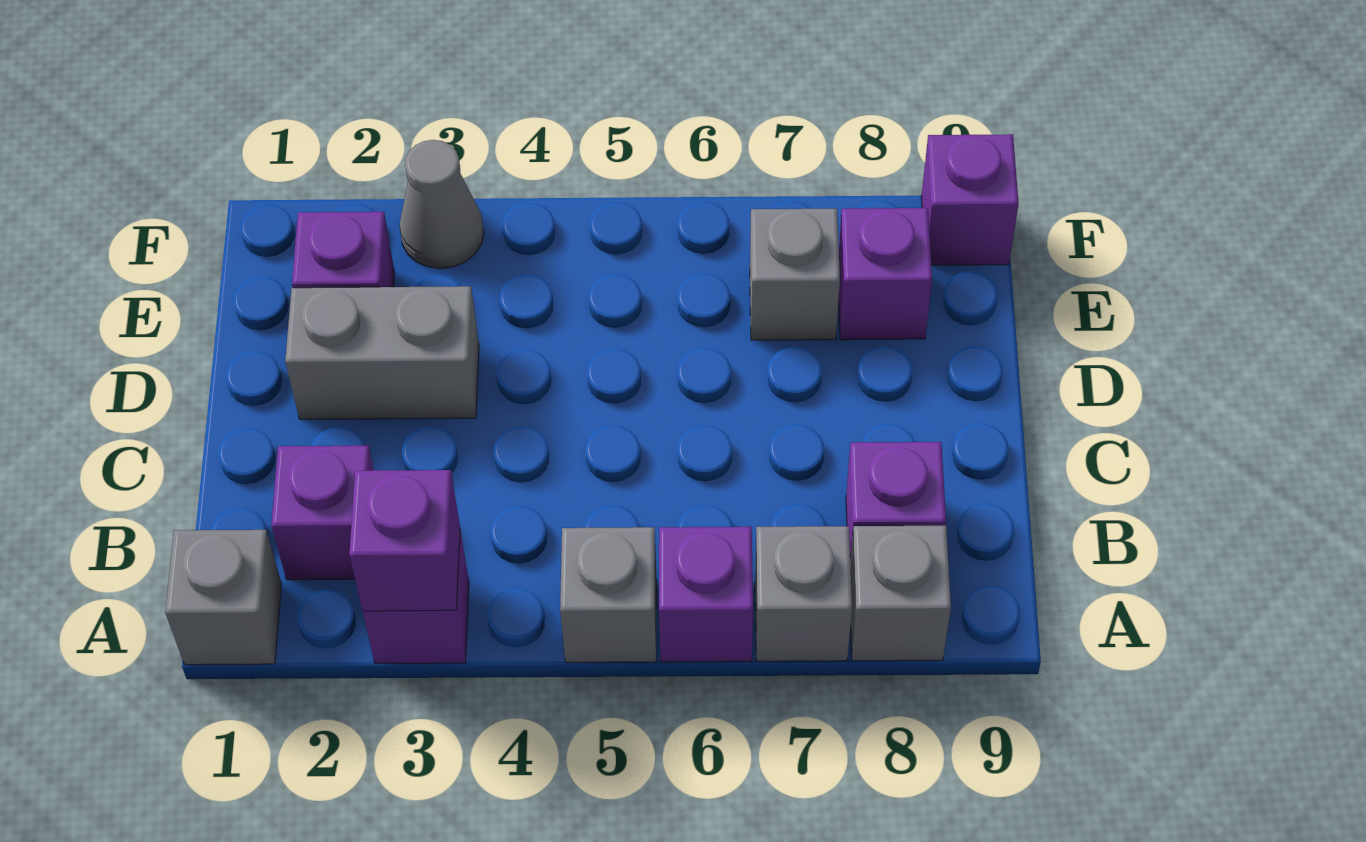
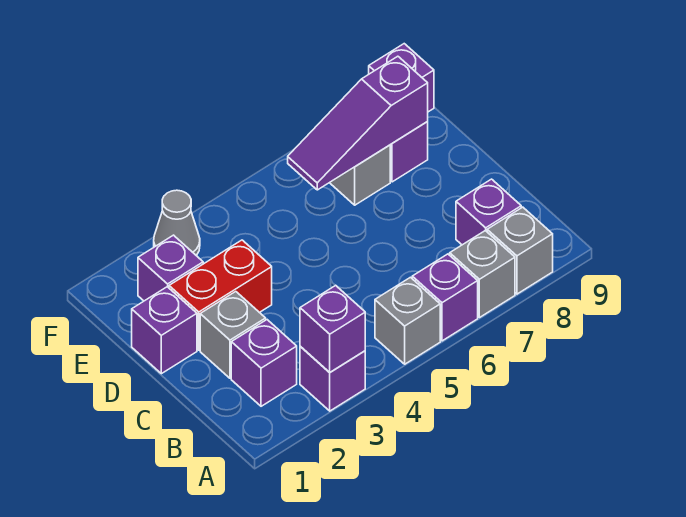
grey 1x1 brick [165,530,281,665] -> grey 1x1 brick moved to [200,292,266,378]
none -> purple 1x1 brick [132,287,197,374]
grey 1x2 brick [285,286,479,419] -> red 1x2 brick [169,240,272,350]
none -> purple 1x3 slope [288,56,428,190]

